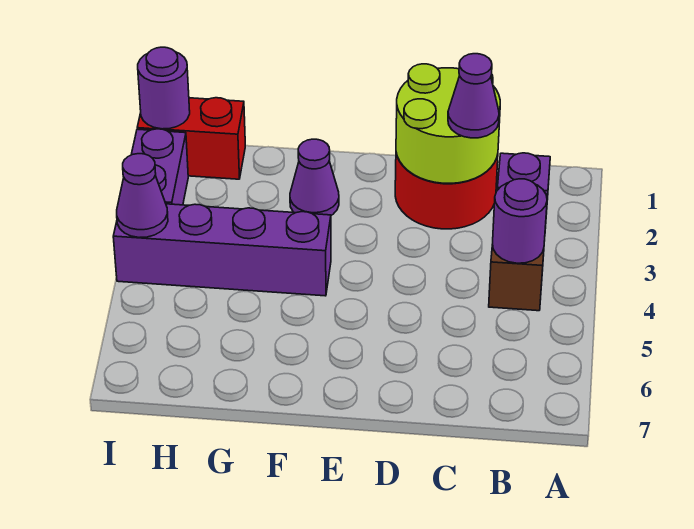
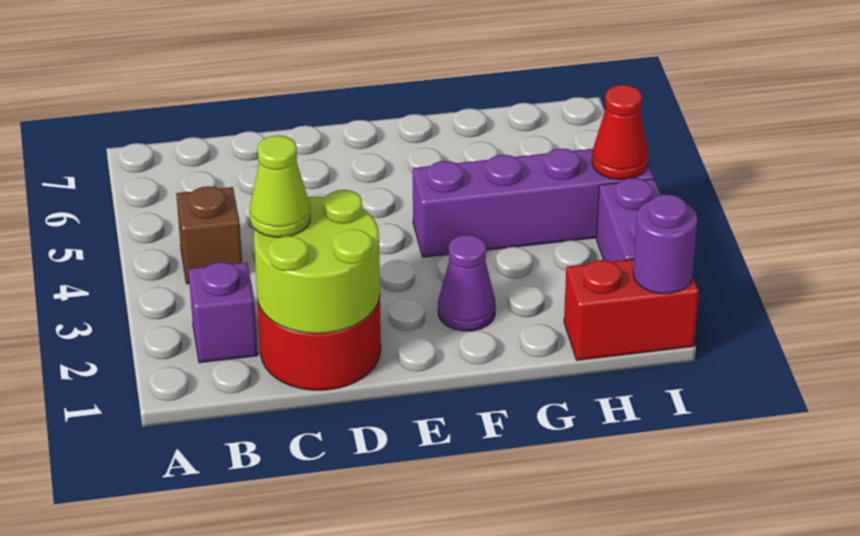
purple 1x1 round brick [493,179,547,263] -> none
purple 1x1 cone [448,54,499,138] -> lime 1x1 cone [250,136,310,237]
purple 1x1 cone [117,154,168,237] -> red 1x1 cone [592,85,649,180]

